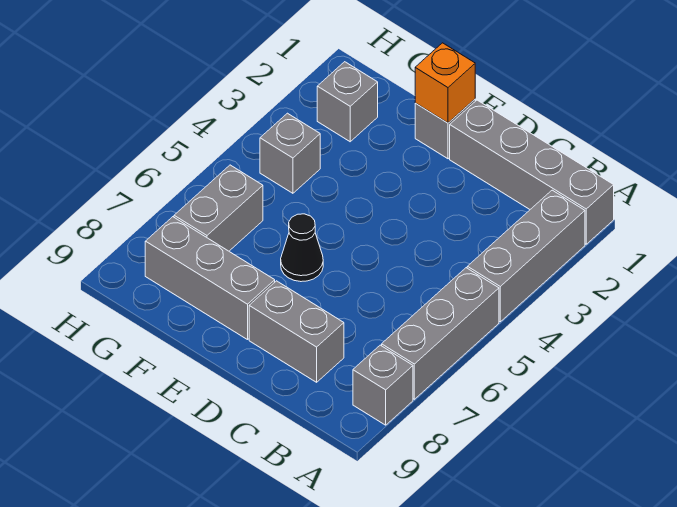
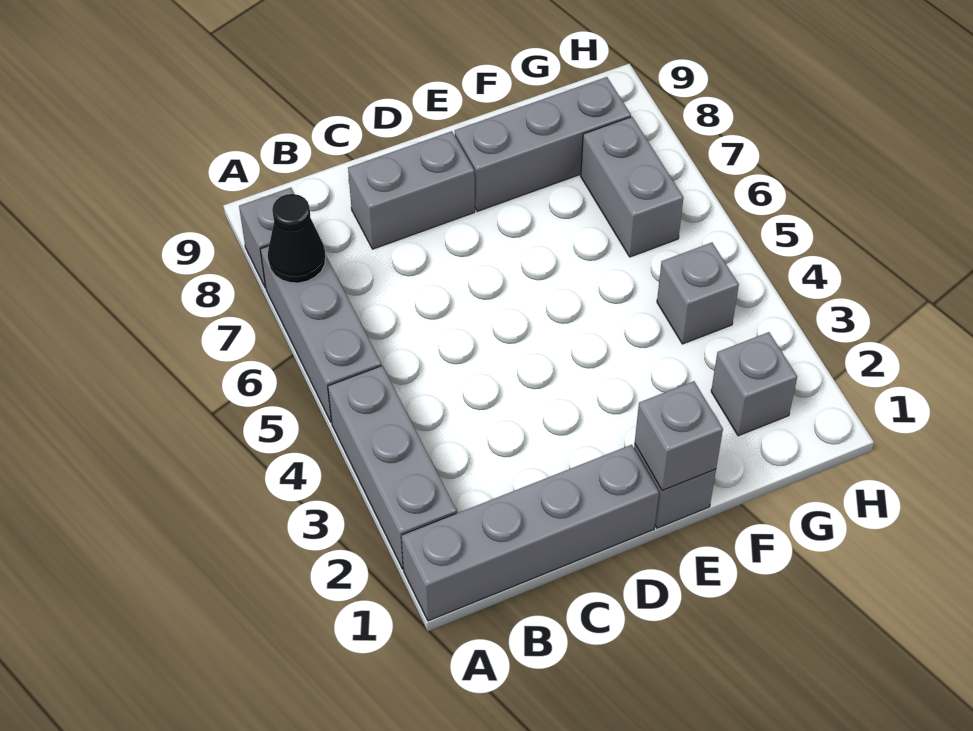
orange 1x1 brick [415,43,475,123] -> grey 1x1 brick [635,381,723,491]
black 1x1 cone [281,214,323,282] -> black 1x1 cone moved to [268,194,326,283]

